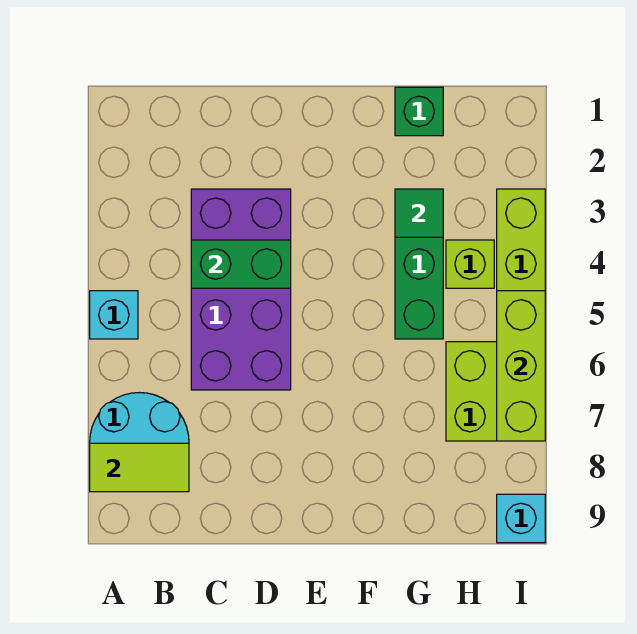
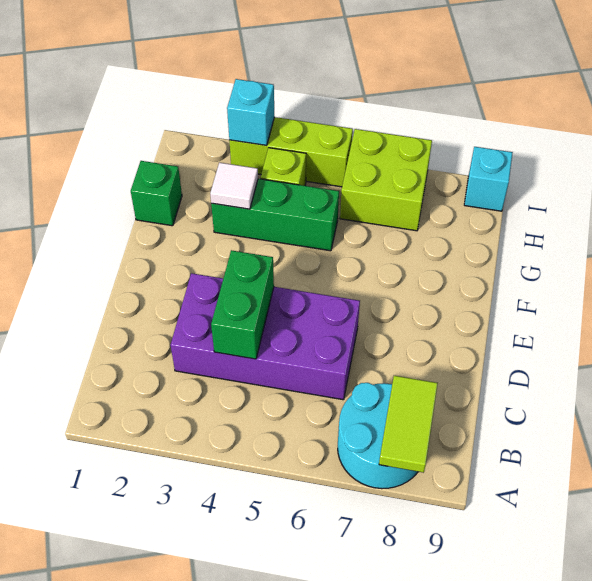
cyan 1x1 brick [90,291,138,339] -> cyan 1x1 brick moved to [227,79,275,146]
green 1x1 tile [395,189,443,237] -> white 1x1 tile [210,163,258,209]
lime 1x3 brick [497,291,545,441] -> none

